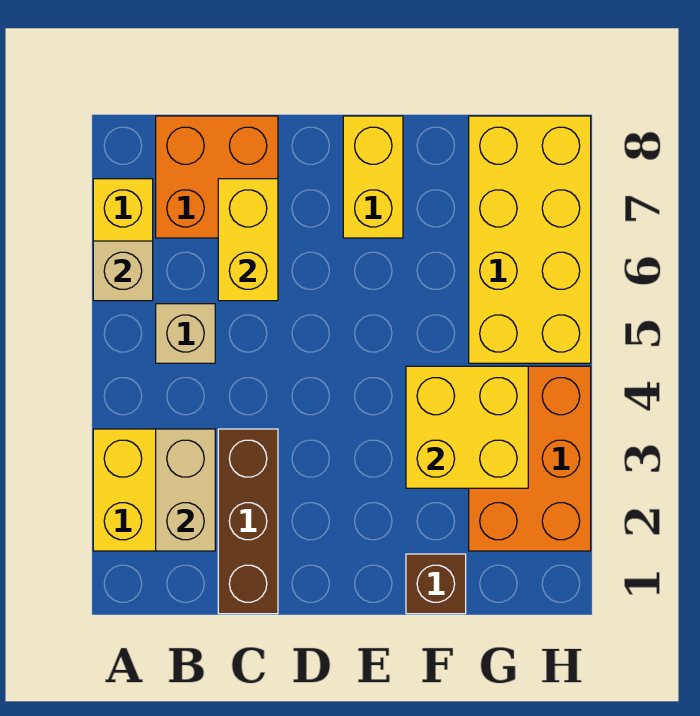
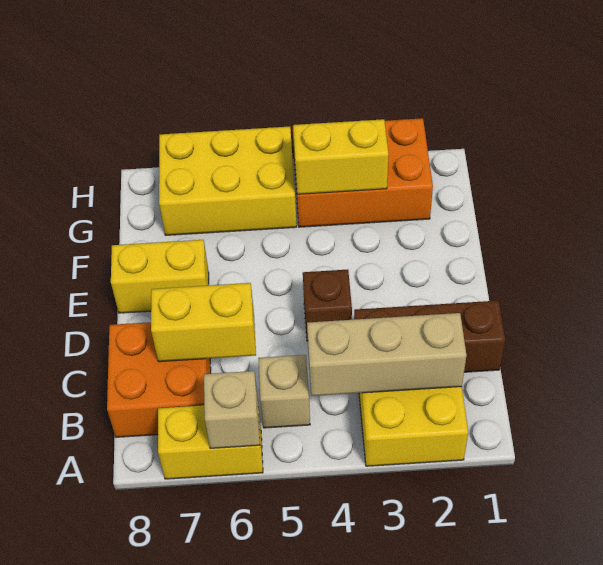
tan 1x2 brick [156,429,215,551] -> tan 1x3 brick [307,313,467,396]
brown 1x1 brick [406,554,466,614] -> brown 1x1 brick moved to [303,269,352,341]
yellow 2x2 brick [406,366,528,488] -> yellow 1x2 brick [293,119,389,194]
yellow 2x4 brick [469,116,591,363] -> yellow 2x3 brick [159,126,297,235]

